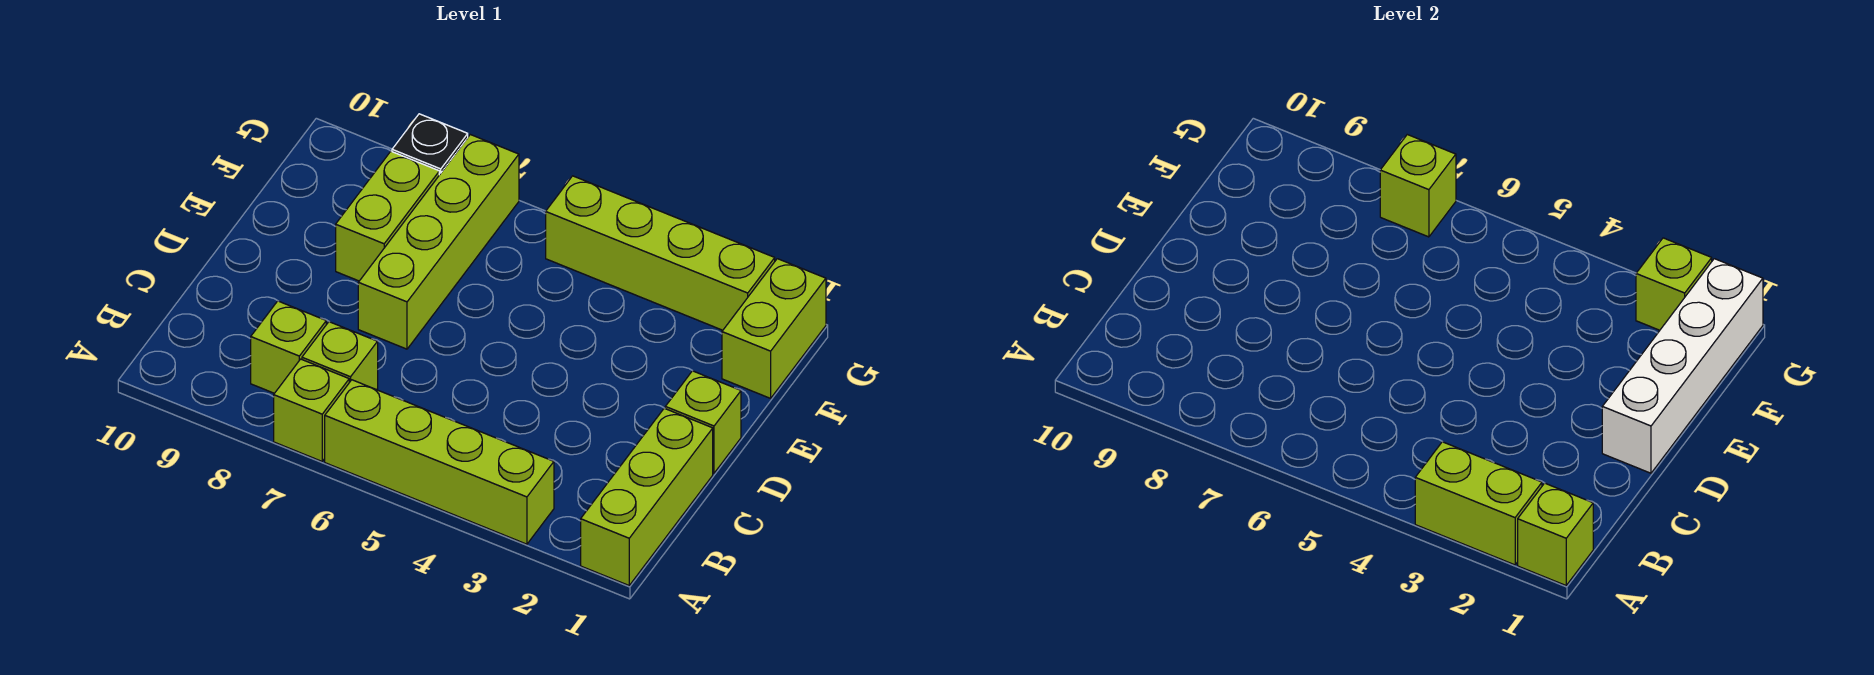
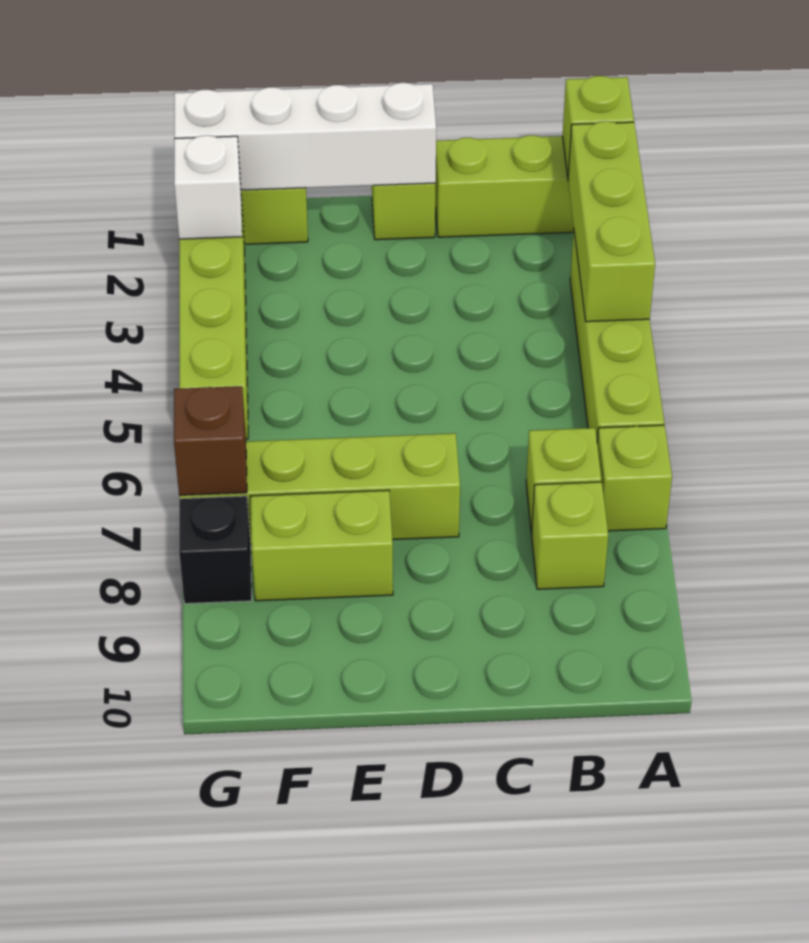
lime 1x2 brick [1415,442,1542,565] -> lime 1x3 brick [568,121,655,322]
lime 1x1 brick [1636,238,1712,330] -> white 1x1 brick [174,135,242,239]
lime 1x1 brick [1380,135,1456,237] -> brown 1x1 brick [174,386,247,495]

